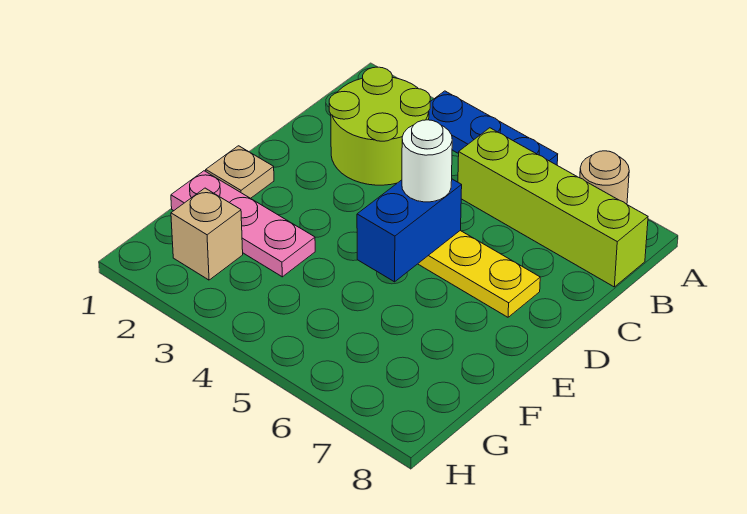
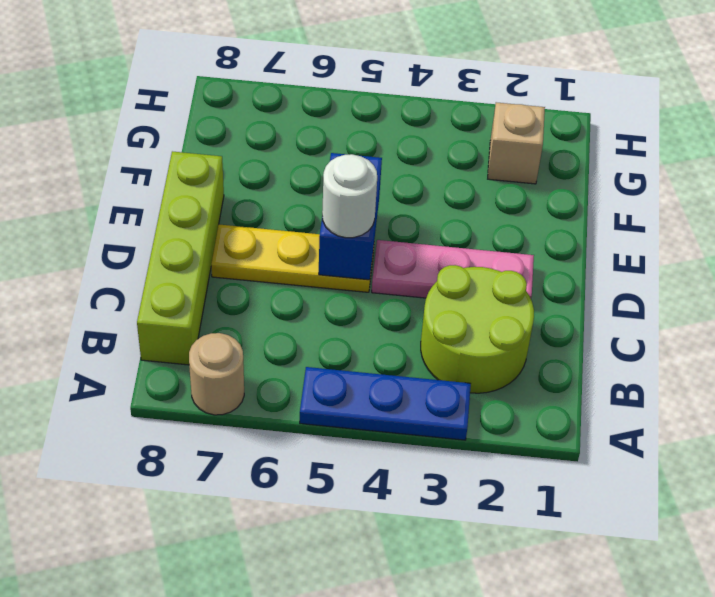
lime 1x4 brick [458,128,648,287] -> lime 1x4 brick turned to [137,151,224,365]
tan 1x1 plate [206,146,274,198] -> none
pink 1x3 plate [171,171,315,277] -> pink 1x3 plate moved to [372,240,534,298]

